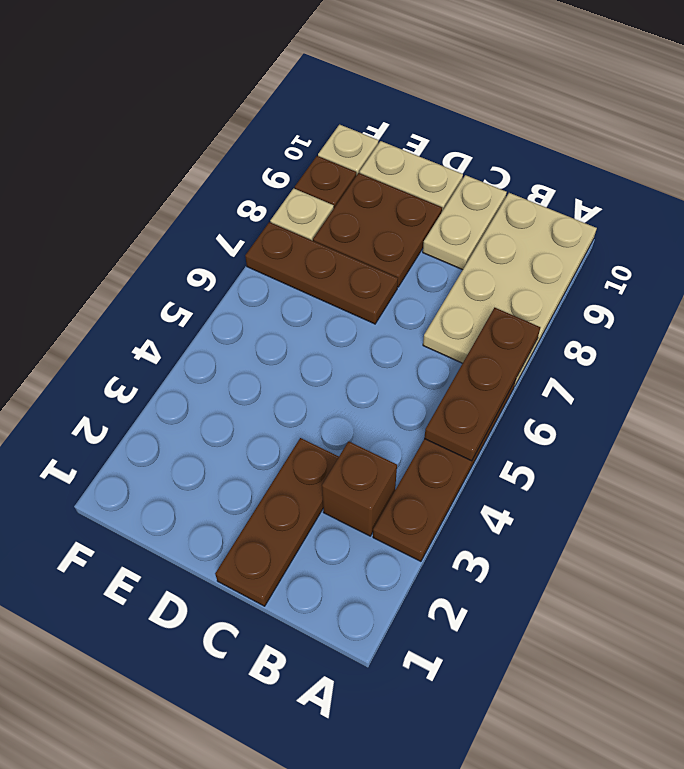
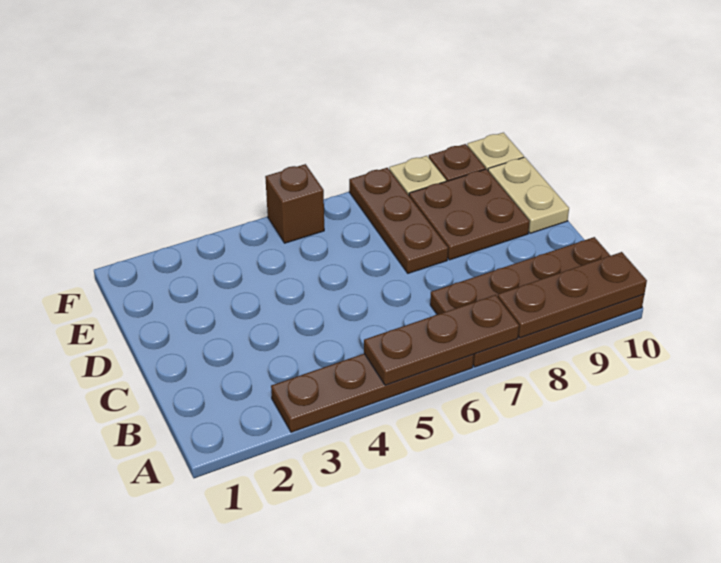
tan 2x4 plate [423,193,597,386] -> brown 2x4 plate [430,237,644,367]
brown 1x1 brick [322,441,397,536] -> brown 1x1 brick moved to [265,164,324,243]
brown 1x3 plate [215,438,339,606] -> brown 1x3 plate moved to [498,252,647,338]
tan 1x2 plate [423,175,507,270] -> none

